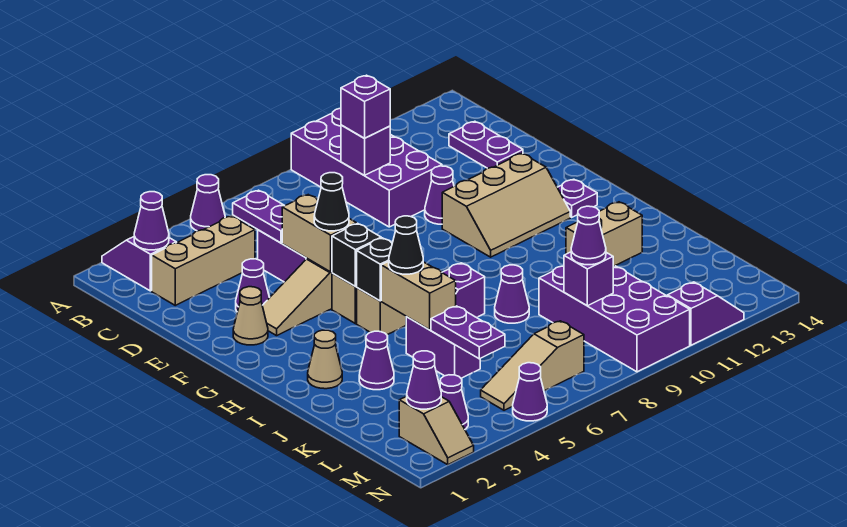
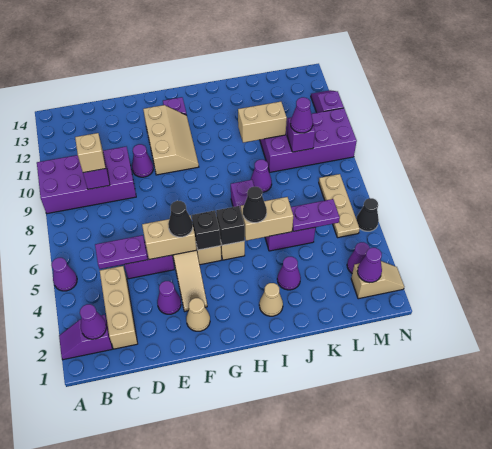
purple 1x1 brick [341,75,390,138] -> tan 1x1 brick [75,133,106,173]
purple 1x2 plate [449,121,523,168] -> none
tan 1x2 brick [566,202,642,266] -> tan 1x2 brick turned to [238,102,287,143]
tan 1x3 slope [481,321,584,410] -> tan 1x3 plate [319,174,360,238]
purple 1x1 cone [513,363,547,421] -> black 1x1 cone [357,198,379,231]

